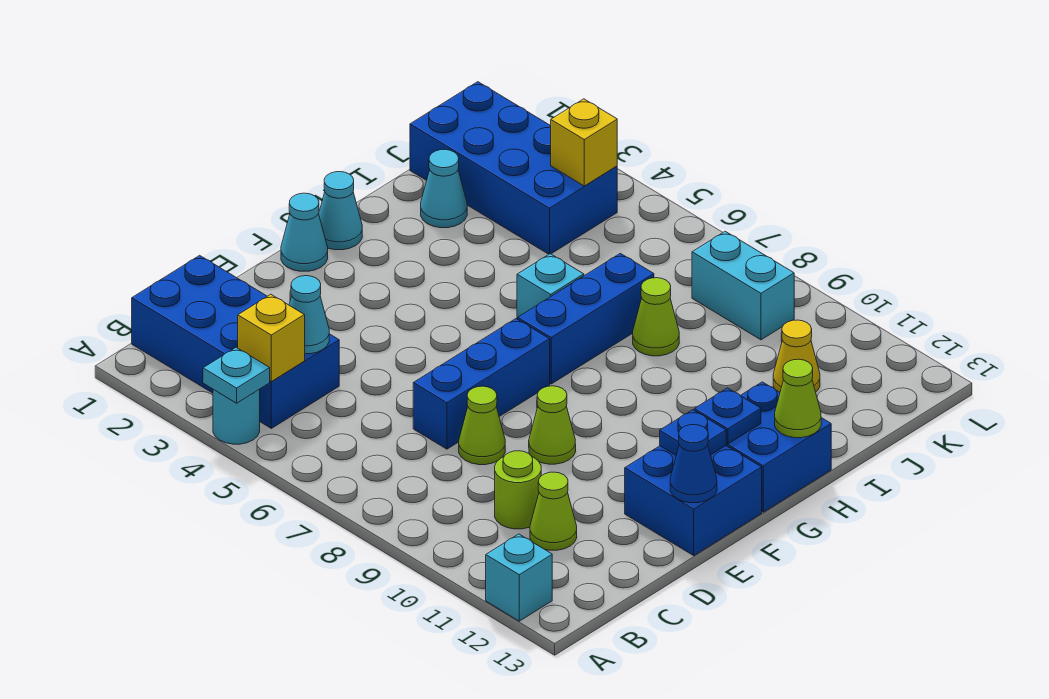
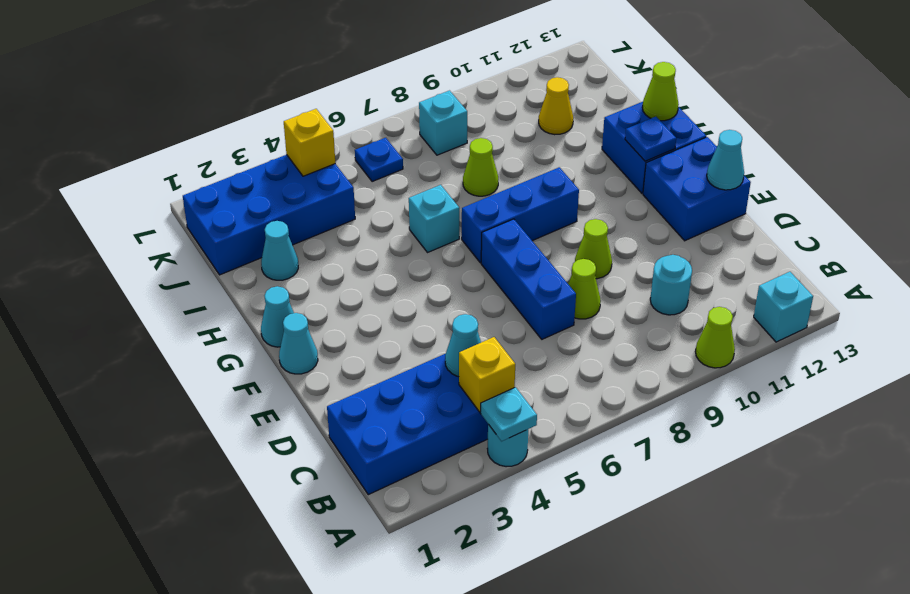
lime 1x1 round brick [495,451,541,529] -> cyan 1x1 round brick [650,255,692,315]
lime 1x1 cone [530,472,577,550] -> lime 1x1 cone moved to [695,307,735,368]
blue 1x1 cone [670,425,717,503] -> cyan 1x1 cone [707,130,744,190]
blue 1x1 plate [660,410,726,455] -> blue 1x1 plate moved to [355,138,403,182]
blue 1x3 brick [518,253,654,384] -> blue 1x3 brick turned to [462,167,579,263]
cyan 1x2 brick [692,231,794,340] -> cyan 1x1 brick [419,91,467,155]

